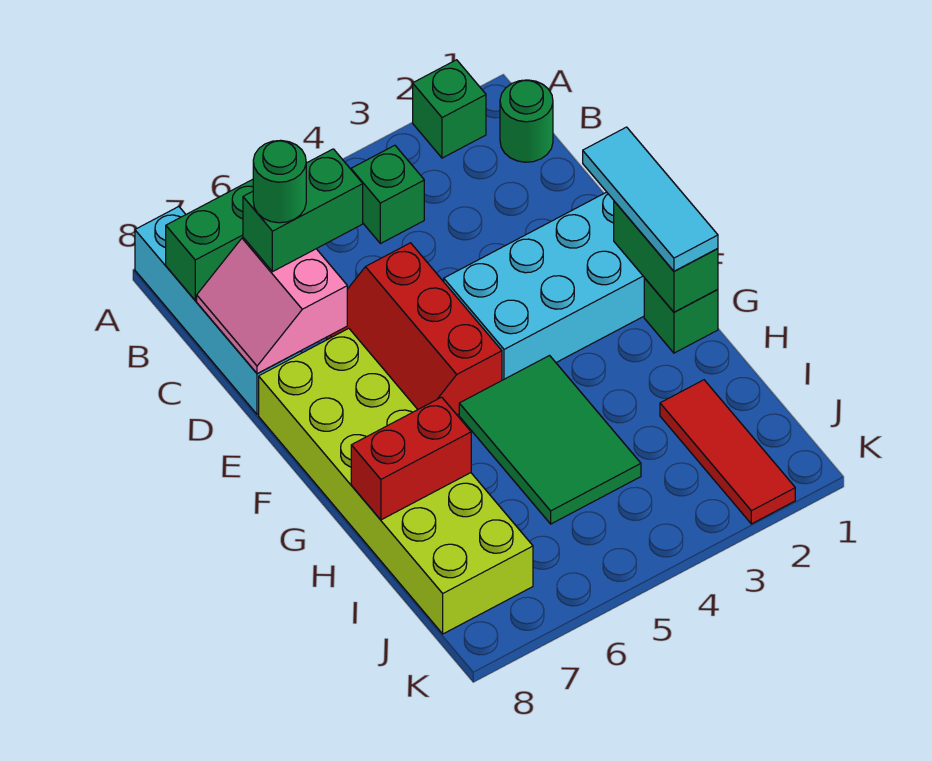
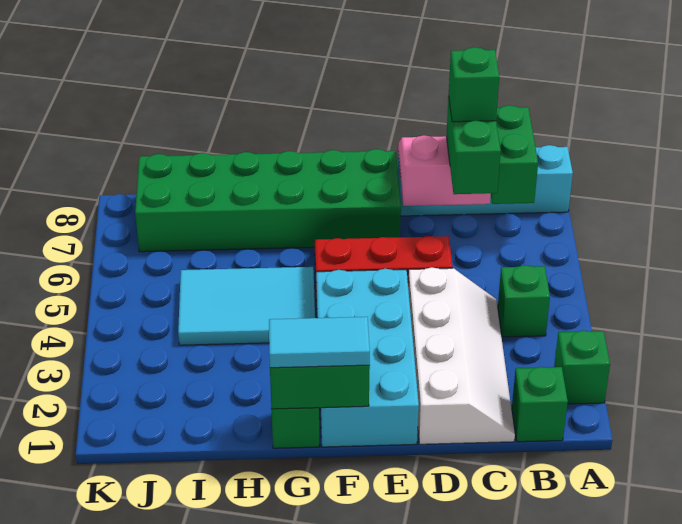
green 1x1 round brick [500,80,553,162] -> green 1x1 brick [512,367,568,442]
none -> white 2x4 slope [408,267,515,444]
green 1x1 round brick [253,140,306,223] -> green 1x1 brick [449,47,499,122]
cyan 1x3 tile [583,127,718,271] -> cyan 1x2 tile [269,317,370,368]
lime 2x6 brick [259,328,533,634] -> green 2x6 brick [135,149,401,252]
green 2x3 tile [459,356,641,524] -> cyan 2x3 tile [178,267,315,345]
red 1x2 brick [351,397,471,520] -> none
red 1x3 tile [660,380,795,524] -> none

